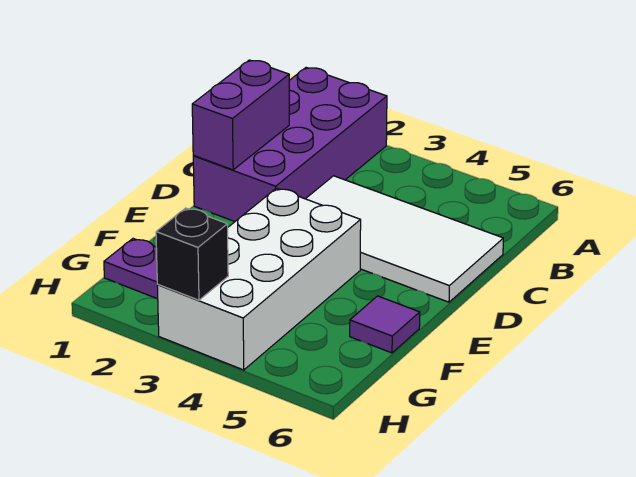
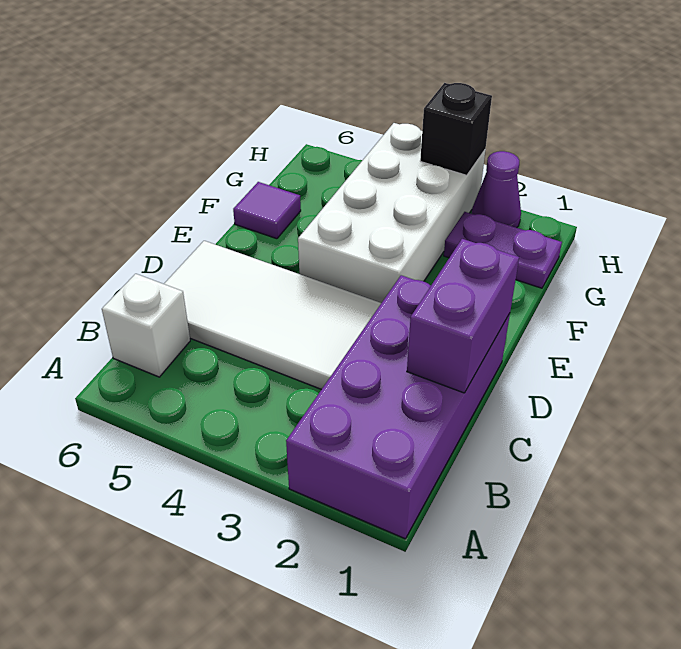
none -> white 1x1 brick [102,274,190,377]
none -> purple 1x1 cone [472,151,521,228]

